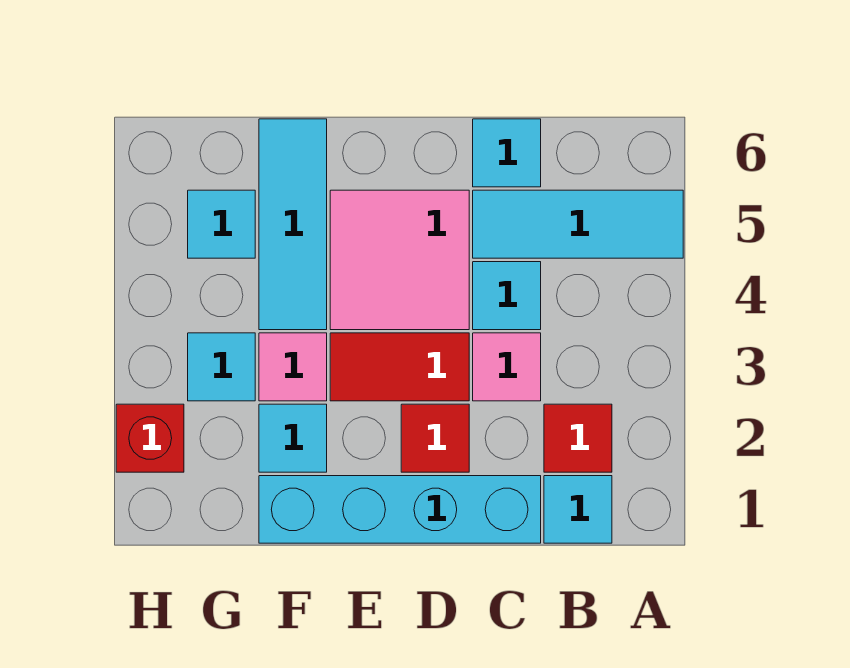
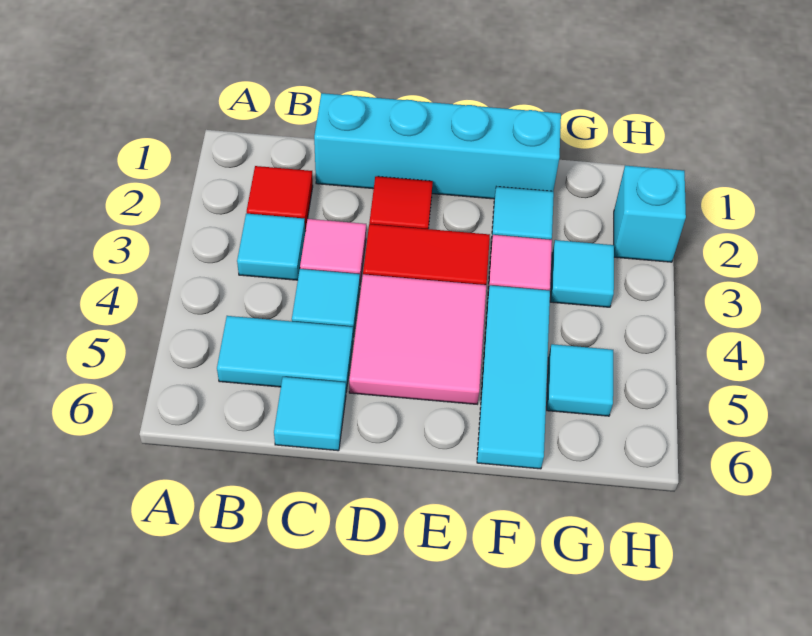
cyan 1x3 tile [473,190,683,258] -> cyan 1x2 tile [217,316,353,391]
cyan 1x1 tile [544,476,612,543] -> cyan 1x1 tile moved to [237,213,305,280]
red 1x1 brick [116,404,184,472] -> cyan 1x1 brick [614,165,686,262]

